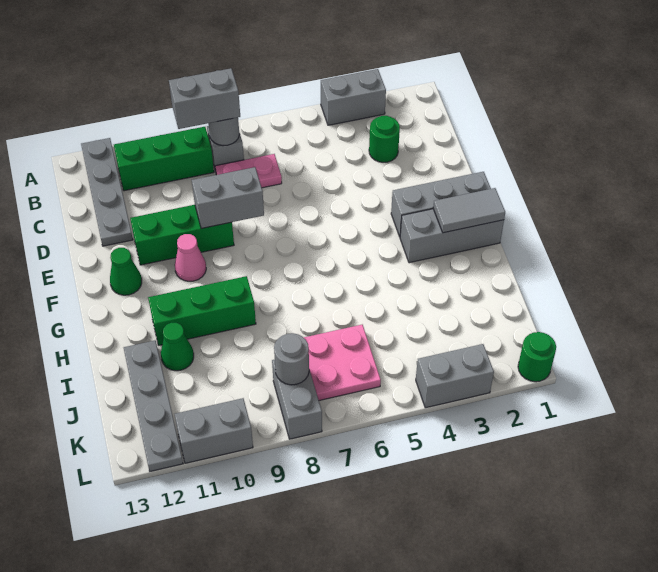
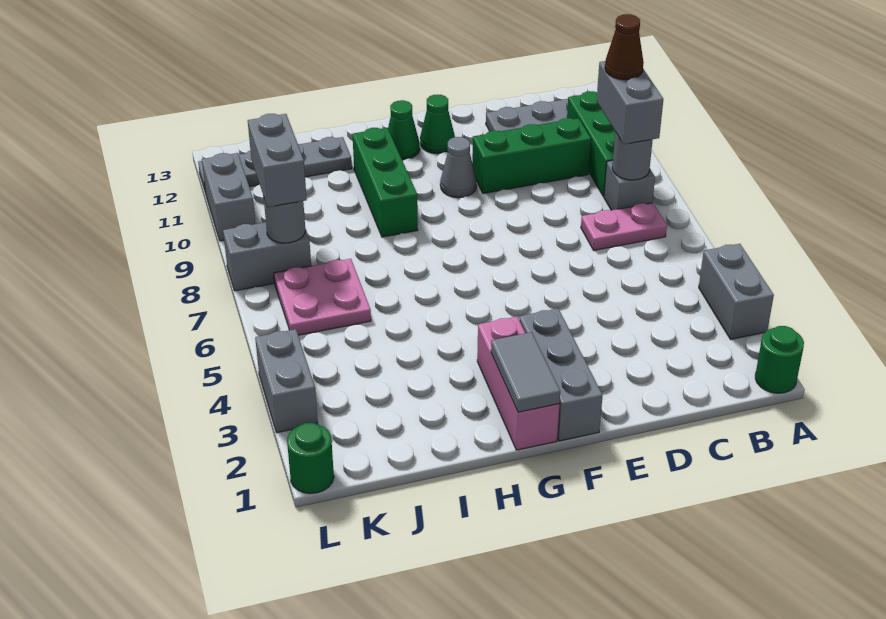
none -> brown 1x1 cone [605,14,644,80]
green 1x1 round brick [369,116,400,162] -> green 1x1 round brick moved to [755,326,804,393]
pink 1x2 plate [215,154,282,188] -> pink 1x2 plate turned to [581,203,667,250]
grey 1x2 brick [192,167,264,229] -> grey 1x2 brick moved to [248,114,307,207]
green 1x3 brick [130,205,234,265] -> green 1x3 brick turned to [472,118,591,194]
pink 1x1 cone [175,234,206,281] -> grey 1x1 cone [440,137,477,198]
grey 1x3 brick [400,209,504,263] -> pink 1x3 brick [477,317,559,450]
green 1x1 cone [161,323,194,371] -> green 1x1 cone moved to [388,100,420,160]

